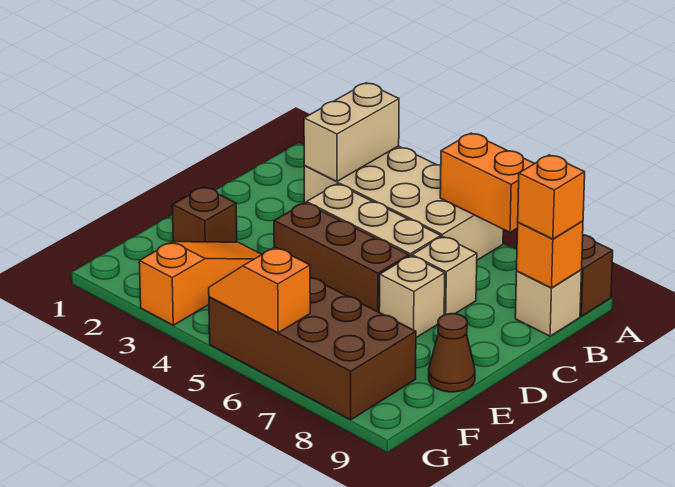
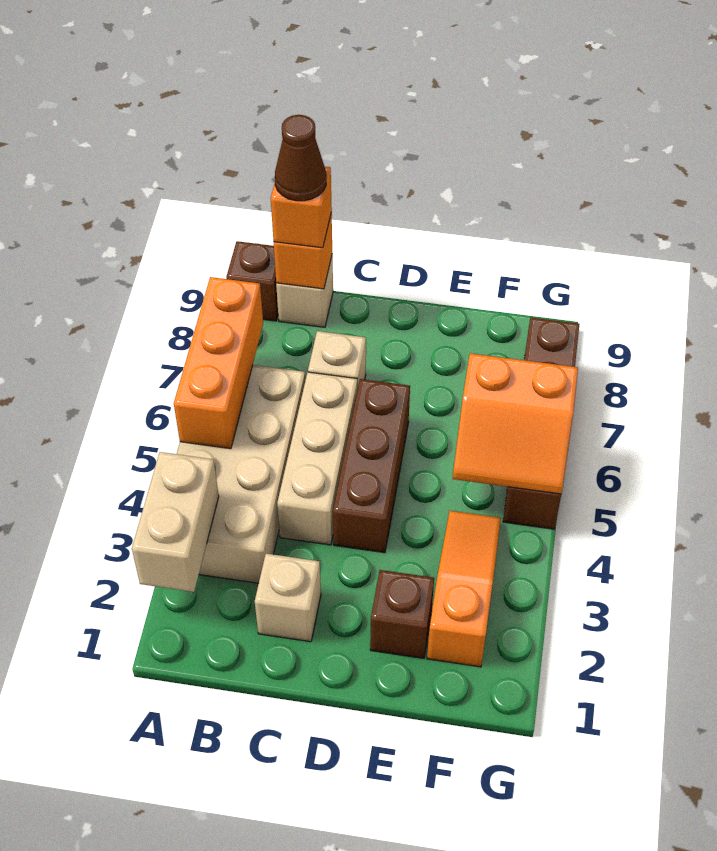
tan 1x2 brick [304,83,399,181] -> tan 1x2 brick turned to [132,452,219,592]
orange 1x2 brick [440,133,534,232] -> orange 1x3 brick [174,277,263,449]
tan 1x1 brick [379,256,445,338] -> tan 1x1 brick moved to [255,554,321,642]
orange 1x3 slope [139,242,262,325] -> orange 1x3 slope turned to [427,511,501,667]
brown 1x1 cone [429,314,475,392] -> brown 1x1 cone moved to [275,115,326,201]
brown 2x4 brick [209,277,416,420] -> brown 1x4 brick [503,318,580,529]
orange 1x2 slope [209,247,310,333] -> orange 2x2 slope [453,353,578,494]

